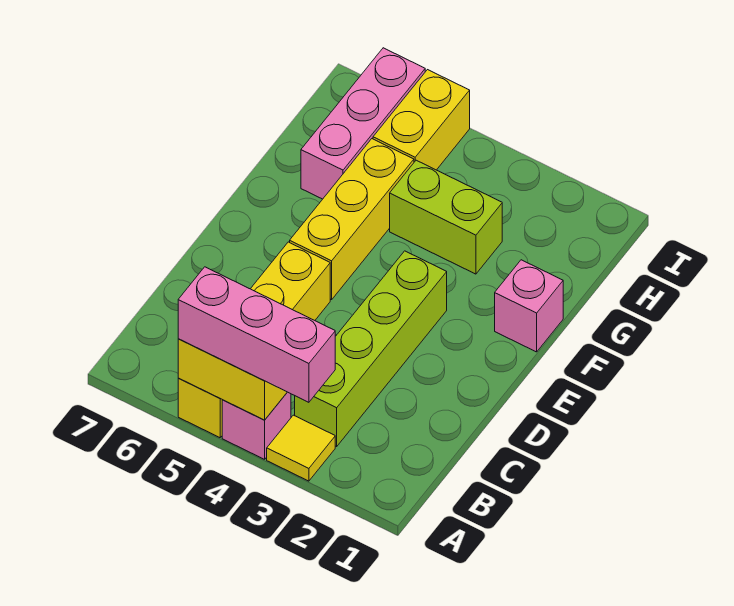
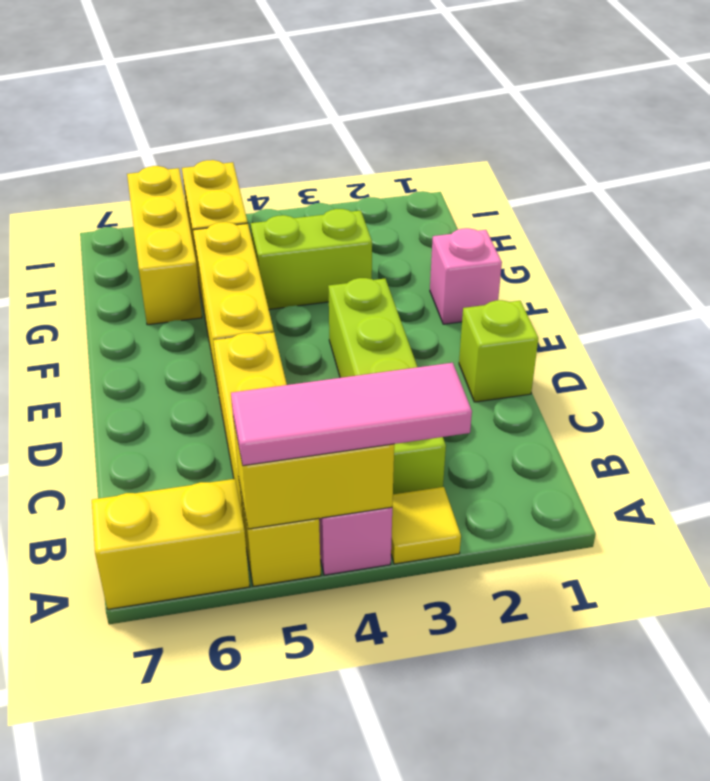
pink 1x3 brick [178,267,335,402] -> pink 1x3 tile [231,363,472,466]
none -> yellow 1x2 brick [92,479,250,609]
none -> lime 1x1 brick [459,300,538,402]
pink 1x3 brick [301,48,425,199] -> yellow 1x3 brick [127,166,202,325]

